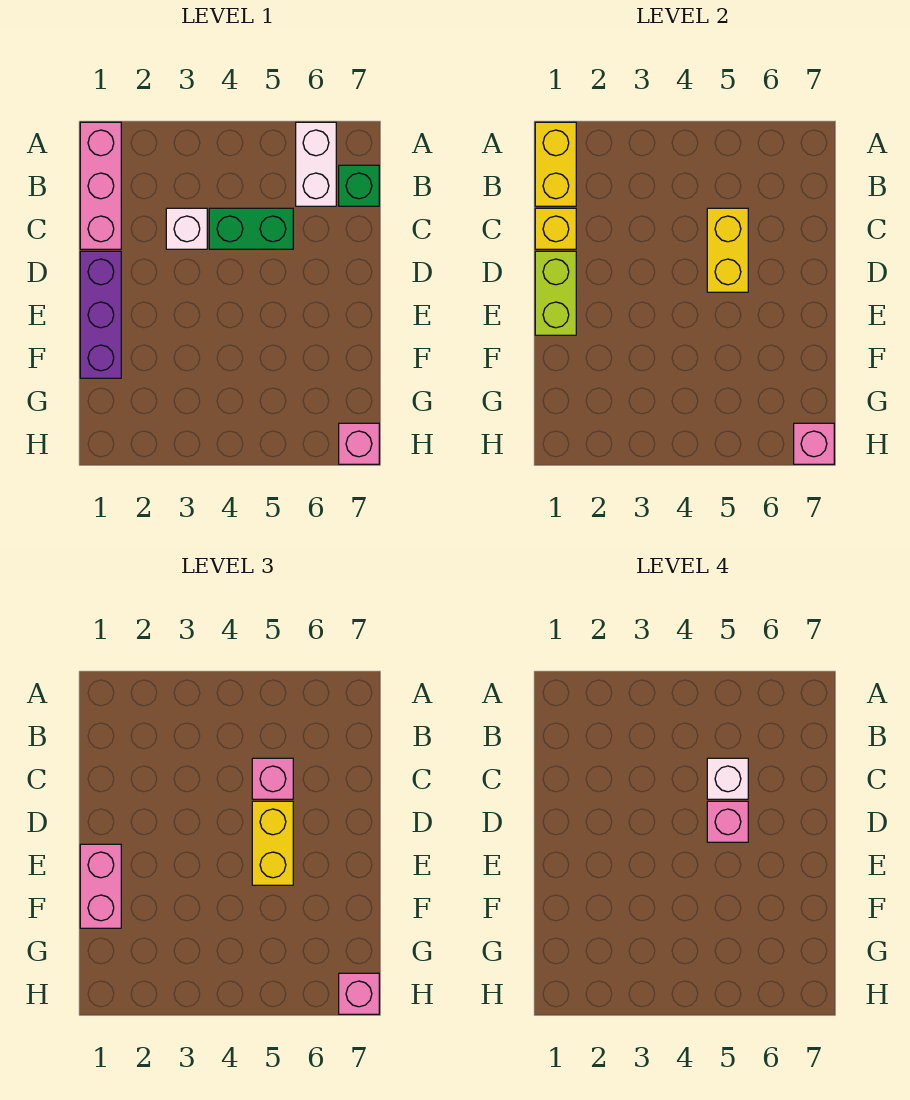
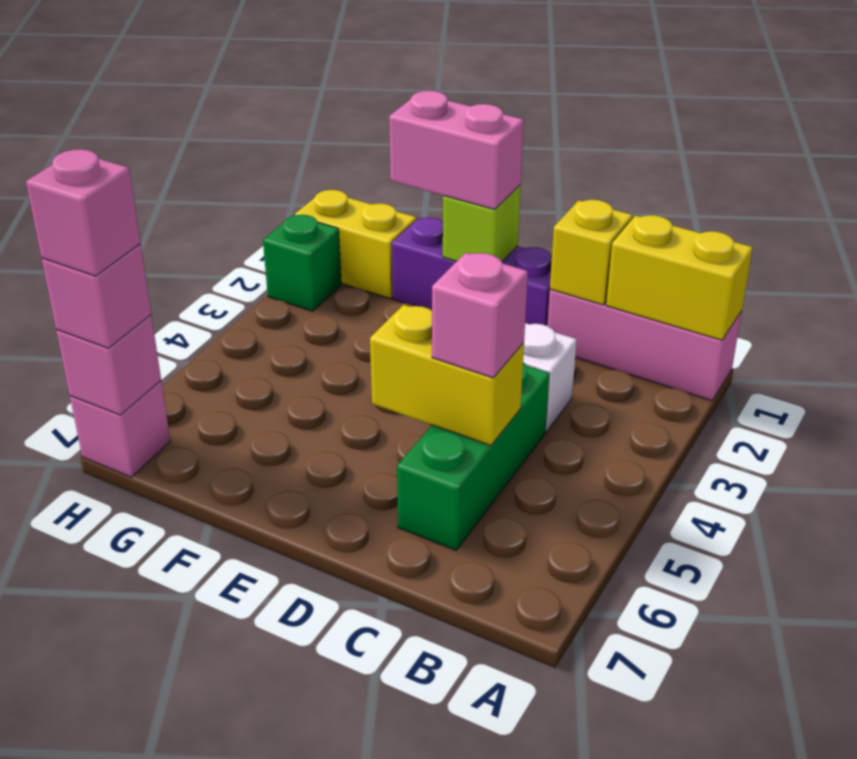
white 1x2 brick [296,122,336,206] -> none
green 1x1 brick [339,165,379,206] -> green 1x1 brick moved to [263,215,341,311]
green 1x2 brick [209,208,293,249] -> green 1x3 brick [397,362,550,550]
white 1x1 brick [707,758,748,799] -> none
lime 1x2 brick [535,251,576,335] -> lime 1x1 brick [443,185,521,262]
yellow 1x2 brick [252,801,293,885] -> yellow 1x2 brick moved to [295,190,416,299]
pink 1x1 brick [707,801,748,842] -> pink 1x1 brick moved to [26,149,140,276]

